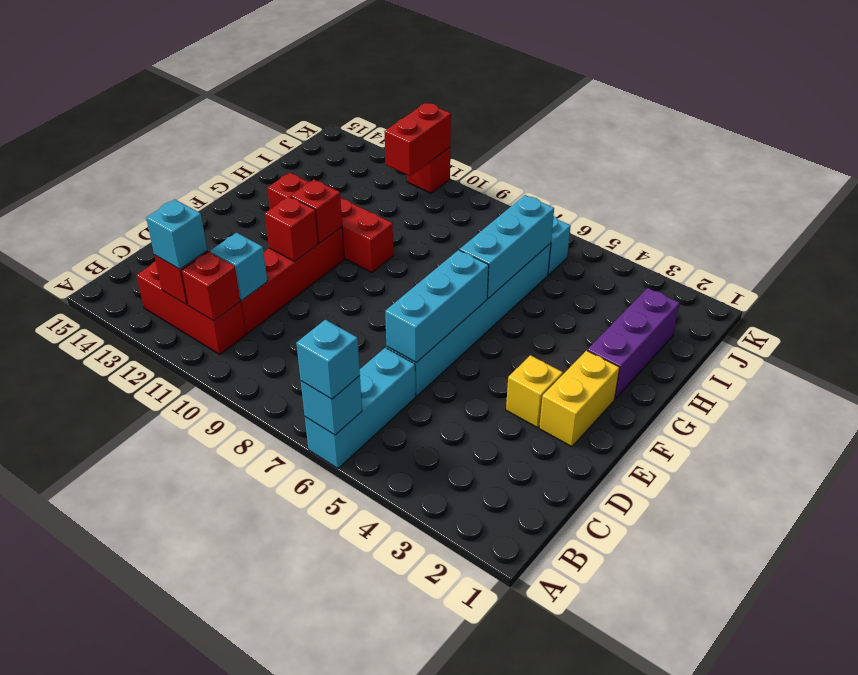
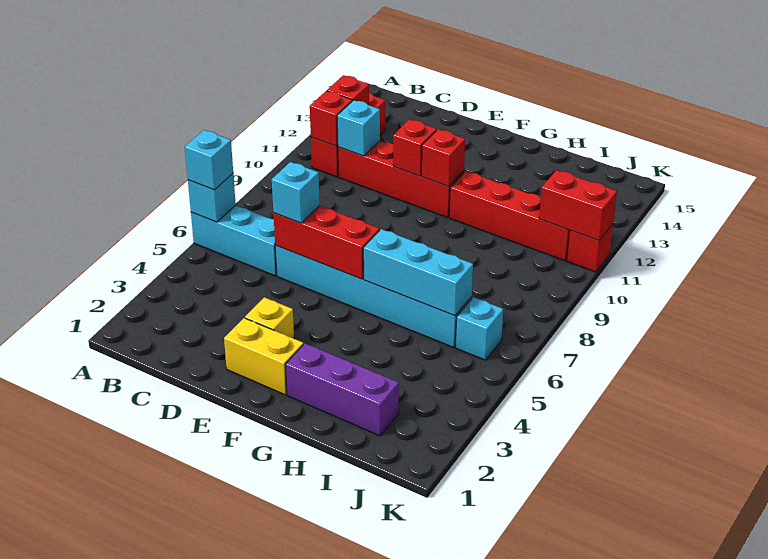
cyan 1x1 brick [146,199,207,269] -> cyan 1x1 brick moved to [272,162,320,223]
cyan 1x3 brick [385,250,489,363] -> red 1x3 brick [273,206,380,279]
red 1x4 brick [267,173,393,272] -> red 1x4 brick turned to [449,171,570,261]

